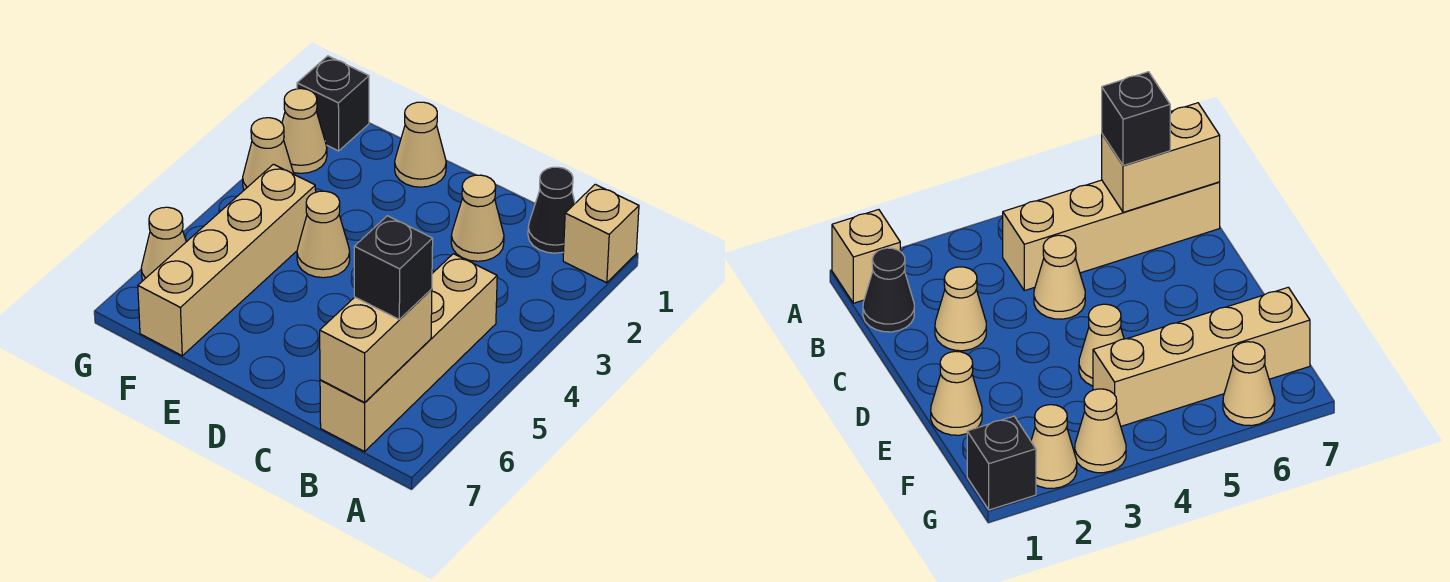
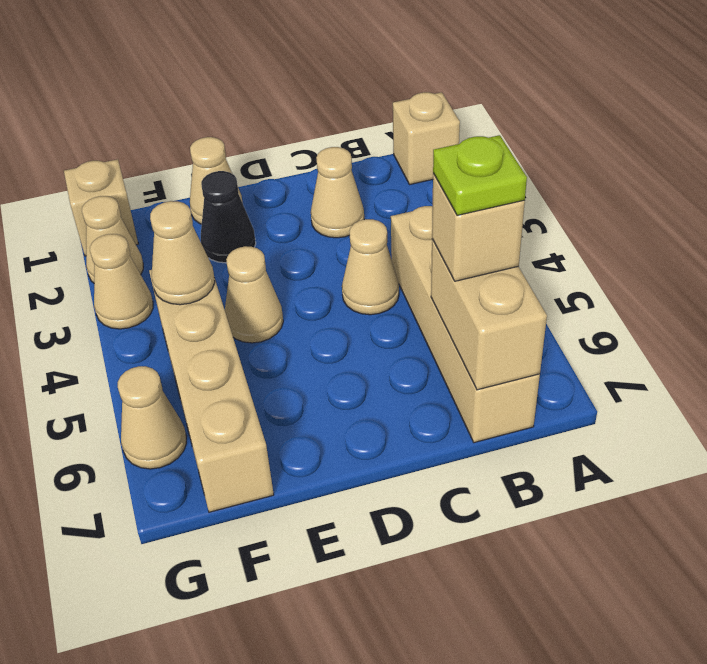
black 1x1 cone [528,167,575,253] -> black 1x1 cone moved to [201,171,256,263]
black 1x1 brick [354,216,433,320] -> tan 1x1 brick [432,173,525,281]
none -> lime 1x1 plate [433,135,527,215]
none -> tan 1x1 cone [150,201,215,305]
black 1x1 brick [297,56,369,151] -> tan 1x1 brick [64,159,138,256]

